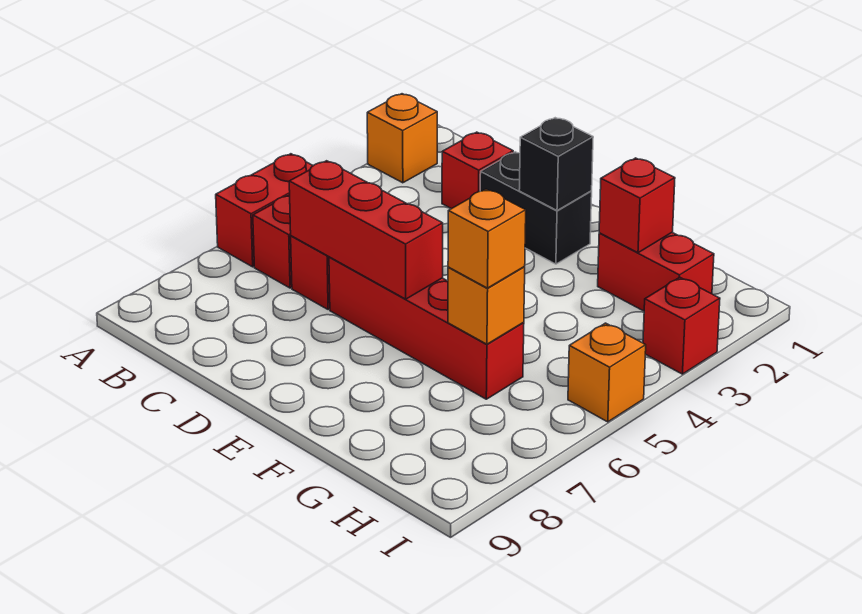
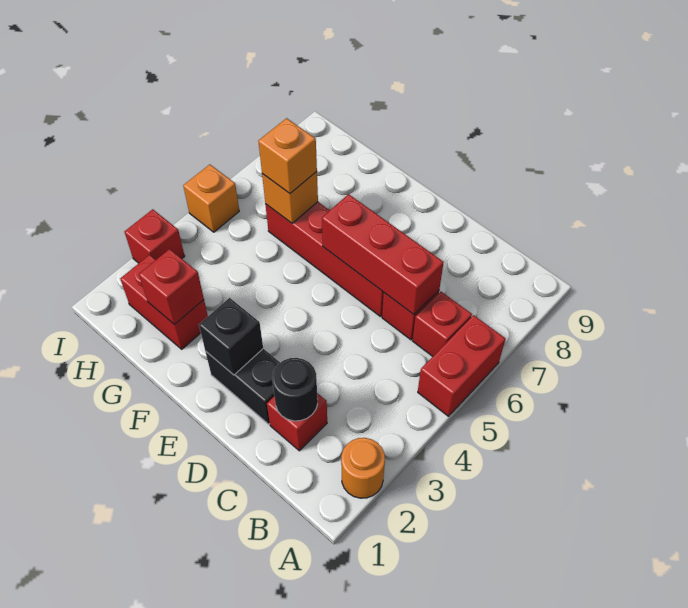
orange 1x1 brick [367,94,437,183] -> orange 1x1 round brick [341,438,385,498]
none -> black 1x1 round brick [272,358,318,421]

